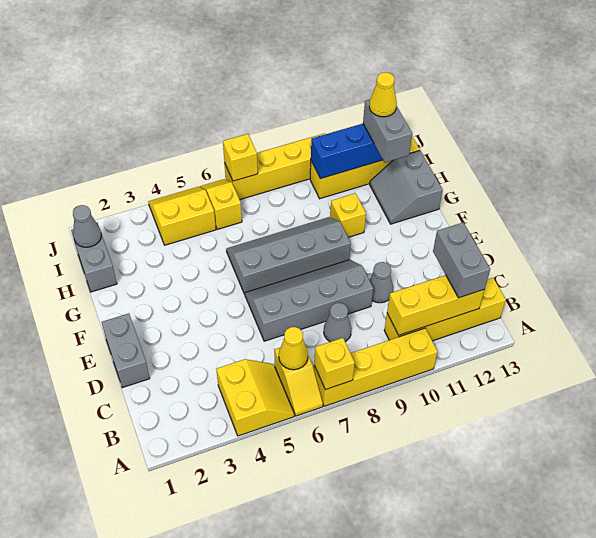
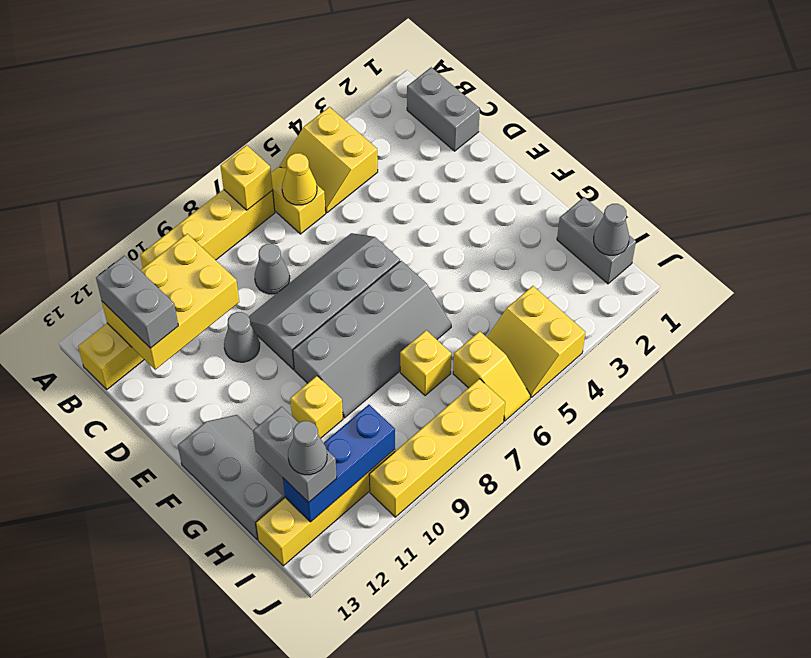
yellow 1x3 brick [387,275,485,335] -> yellow 2x3 brick [102,234,239,370]
grey 1x2 brick [102,313,150,388] -> grey 1x2 brick moved to [407,67,480,151]
grey 2x4 slope [245,260,373,341] -> grey 2x4 slope turned to [248,233,400,370]
grey 2x2 slope [370,151,443,224] -> grey 2x3 slope [178,415,285,540]
yellow 2x2 slope [148,187,216,245] -> yellow 2x2 slope turned to [487,286,585,397]
yellow 1x1 cone [369,72,397,117] -> grey 1x1 cone [288,421,327,475]
yellow 1x1 brick [223,134,258,181] -> yellow 1x1 brick moved to [400,330,451,395]

